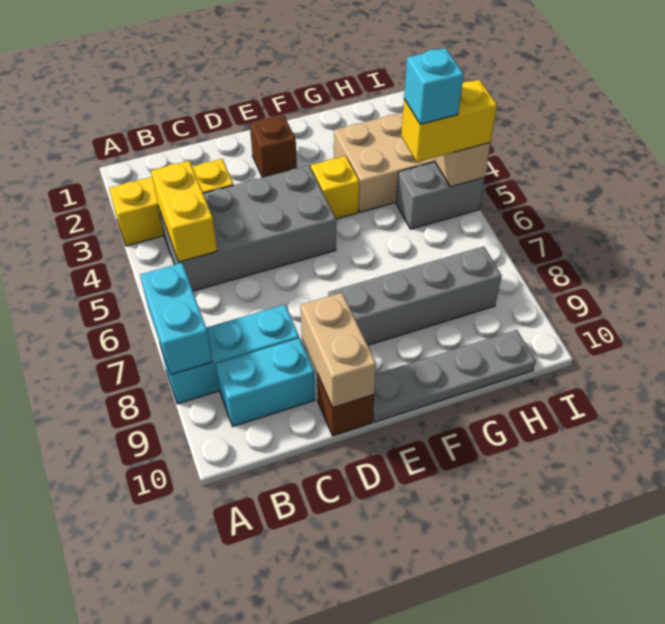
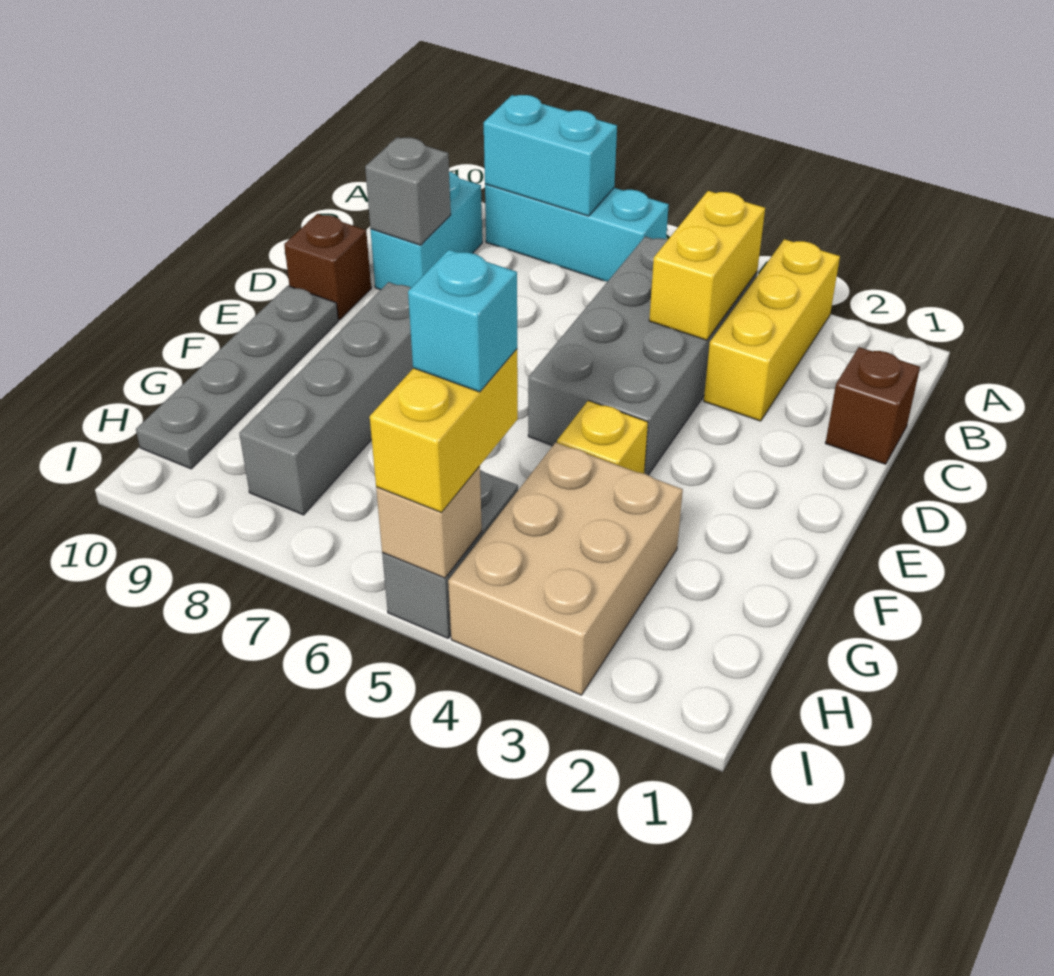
cyan 1x3 brick [160,305,299,404] -> cyan 1x3 brick turned to [485,184,669,282]
yellow 1x2 brick [151,161,217,262] -> yellow 1x2 brick turned to [649,191,765,340]
none -> grey 1x1 brick [365,137,451,245]
tan 1x2 brick [301,293,376,408] -> none
brown 1x1 brick [250,115,297,178] -> brown 1x1 brick moved to [826,347,920,464]

